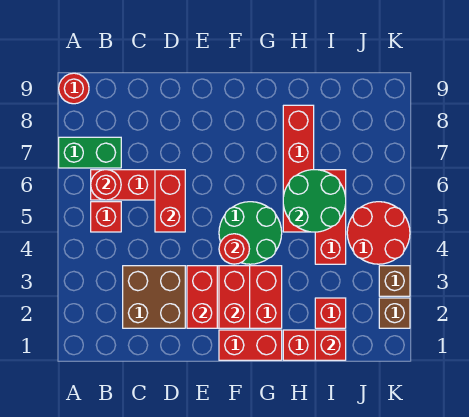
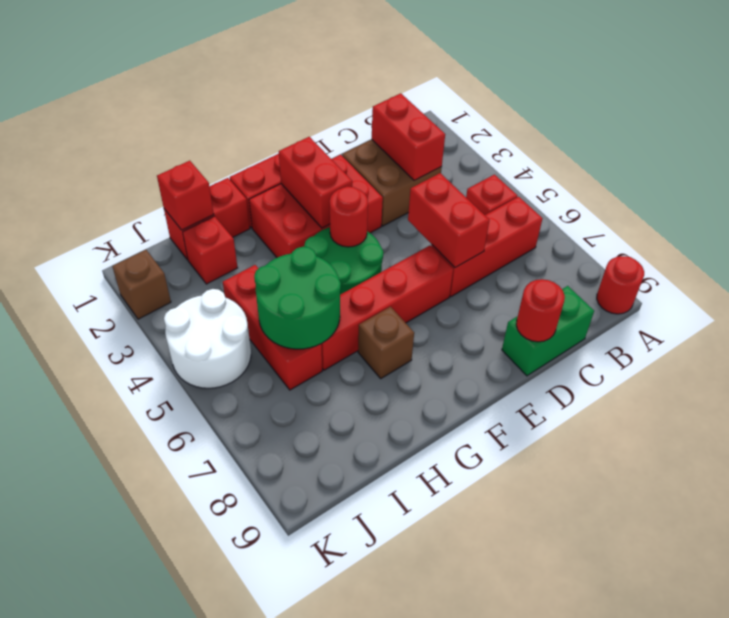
green 1x2 brick [59,137,121,168] -> green 1x2 brick moved to [502,286,594,376]
red 1x1 round brick [91,170,121,200] -> red 1x1 round brick moved to [516,279,565,342]
red 1x2 brick [187,266,217,328] -> red 1x2 brick moved to [372,93,445,181]
red 1x4 brick [283,105,314,232] -> red 1x4 brick turned to [321,246,453,370]
red 2x2 round brick [347,202,410,264] -> white 2x2 round brick [164,289,251,388]
brown 1x1 brick [379,266,410,296] -> brown 1x1 brick moved to [358,307,414,378]

